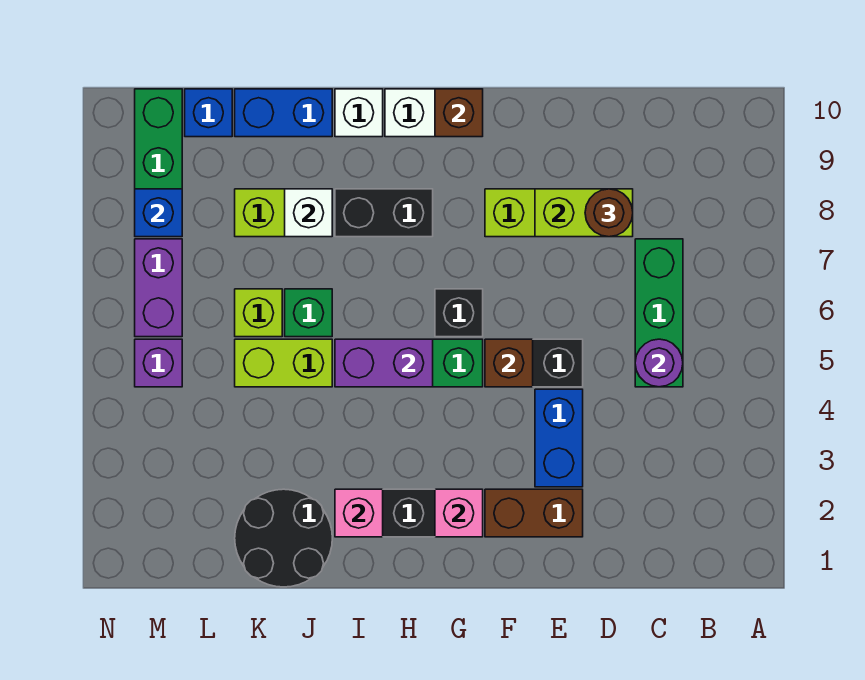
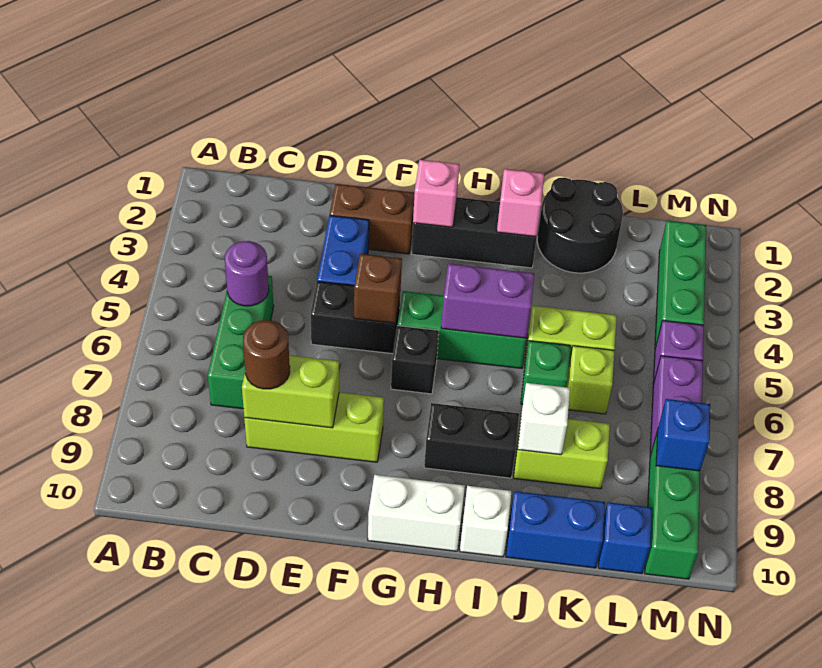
brown 1x1 brick [435,89,483,137] -> none
none -> green 1x3 brick [655,221,706,348]

